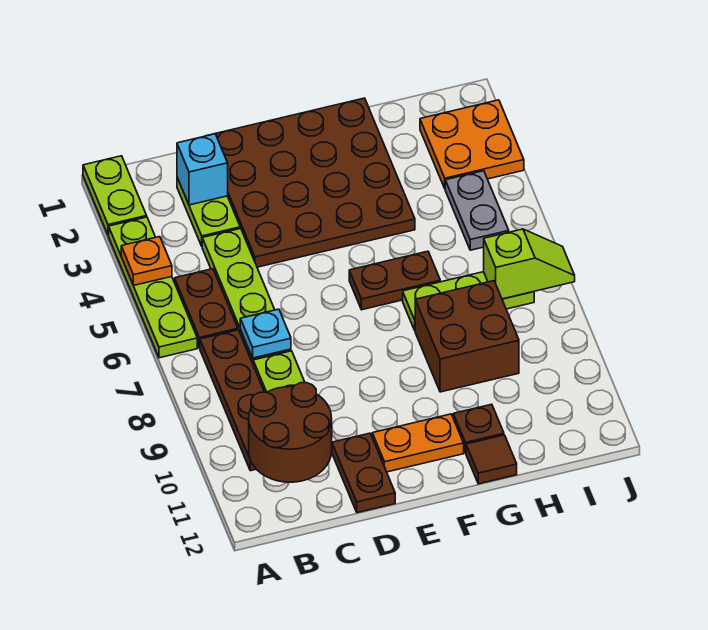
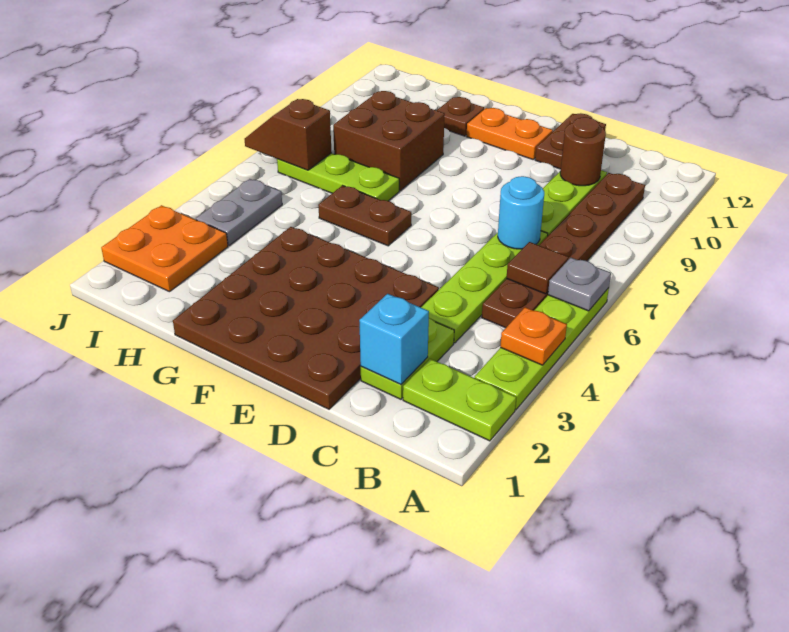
lime 1x2 plate [83,156,147,235] -> lime 1x2 plate turned to [403,359,516,441]
none -> grey 1x1 plate [548,258,611,311]
brown 2x2 round brick [249,383,332,482] -> brown 1x1 round brick [560,117,606,186]
cyan 1x1 plate [240,309,291,358] -> cyan 1x1 round brick [498,176,544,249]
brown 1x1 tile [466,435,517,484] -> brown 1x1 tile moved to [506,242,569,294]
lime 1x2 slope [484,229,575,299] -> brown 1x2 slope [245,99,332,170]

